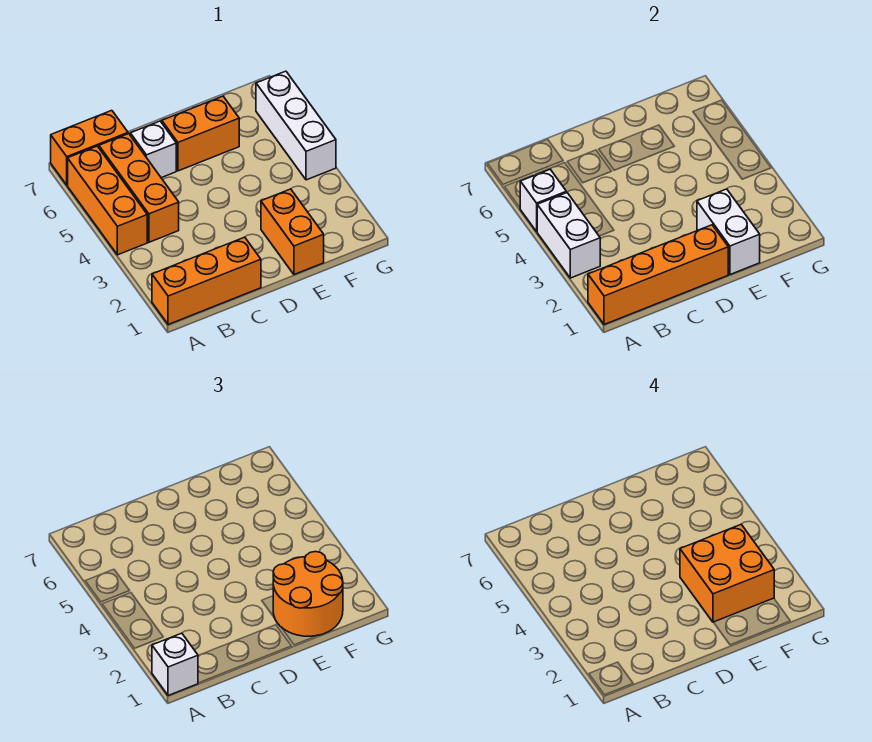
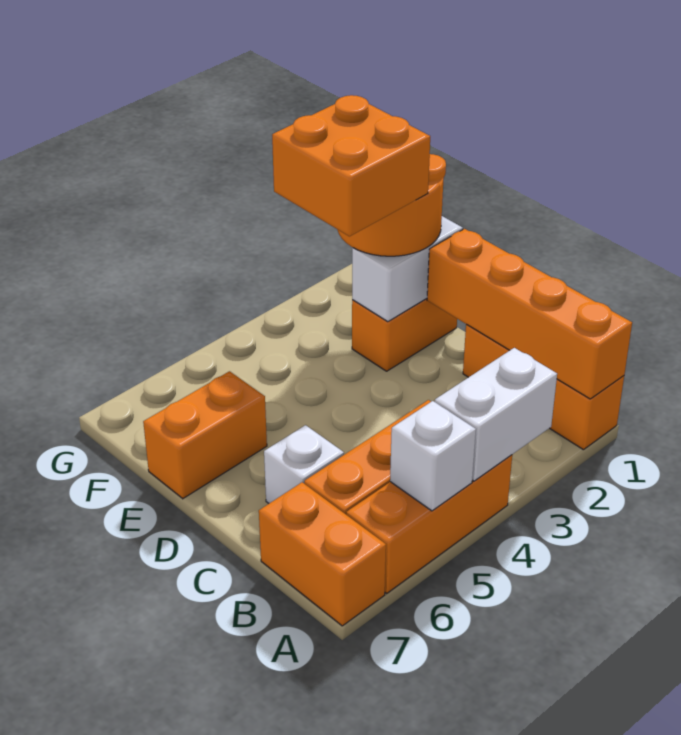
white 1x1 brick [152,633,198,696] -> none
orange 1x2 brick [162,96,239,171] -> orange 1x2 brick turned to [143,371,267,499]
white 1x3 brick [256,71,336,180] -> none

